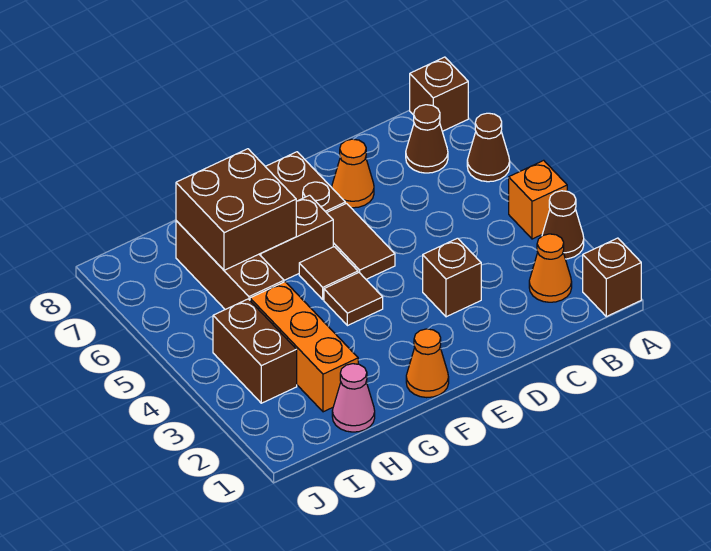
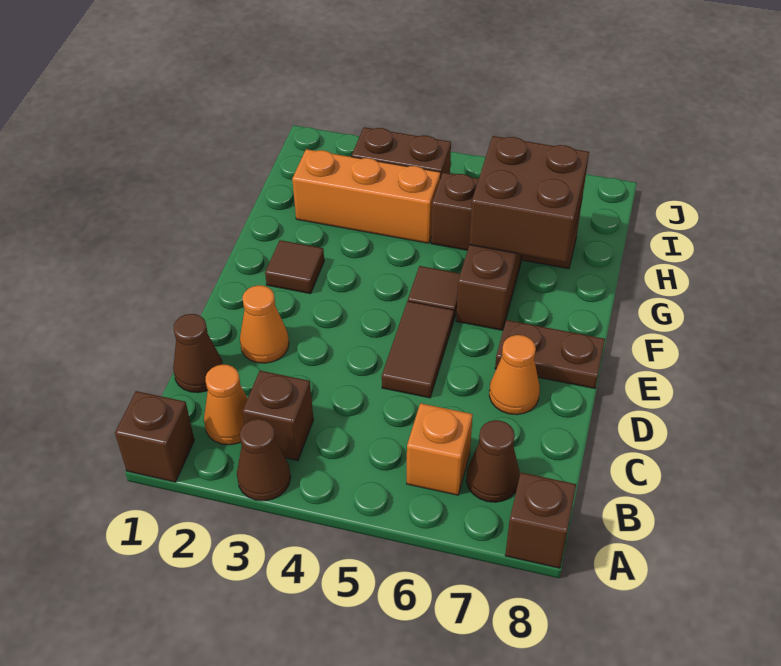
orange 1x1 brick [509,160,567,239] -> orange 1x1 brick moved to [407,403,473,495]
brown 1x1 cone [467,113,510,182] -> brown 1x1 cone moved to [173,314,223,393]
brown 1x1 brick [423,238,481,317] -> brown 1x1 brick moved to [242,371,314,461]
brown 1x2 tile [327,203,395,279] -> brown 1x2 tile turned to [382,301,454,398]
orange 1x1 cone [406,329,449,398] -> orange 1x1 cone moved to [240,285,289,363]
brown 1x1 tile [324,273,383,326] -> brown 1x1 tile moved to [265,240,324,294]
pink 1x1 cone [332,364,375,432] -> none

